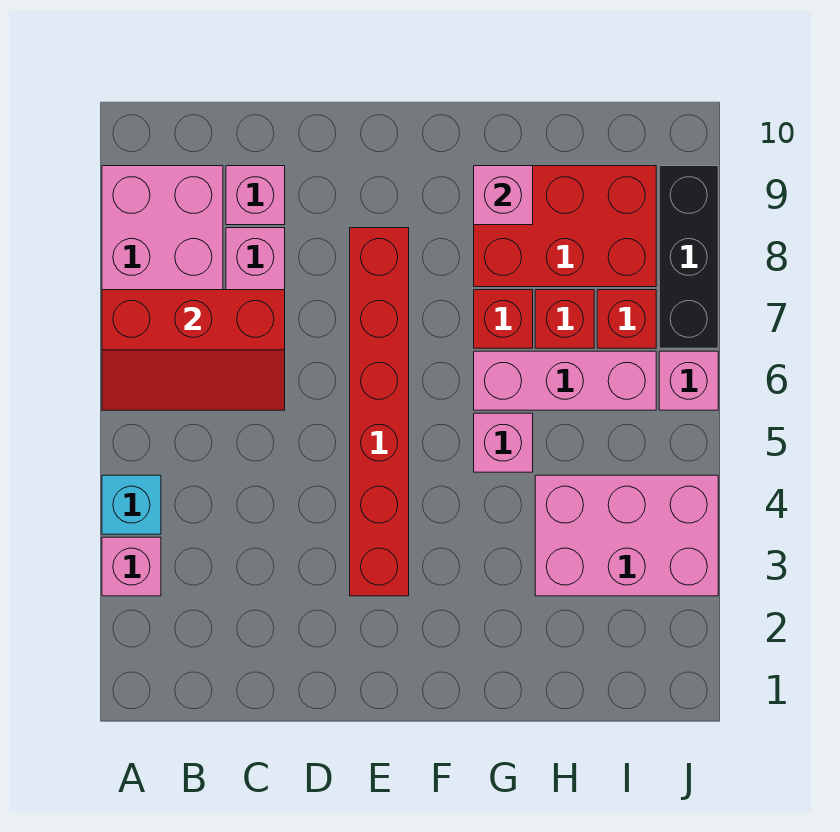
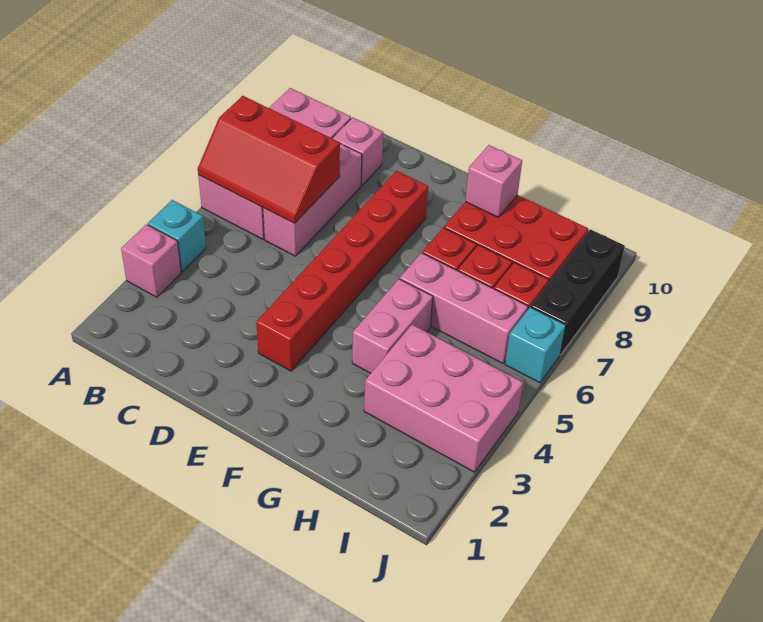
pink 1x1 brick [474,413,533,472] -> pink 1x2 brick [352,279,433,373]
pink 1x1 brick [659,351,718,410] -> cyan 1x1 brick [505,307,566,383]

